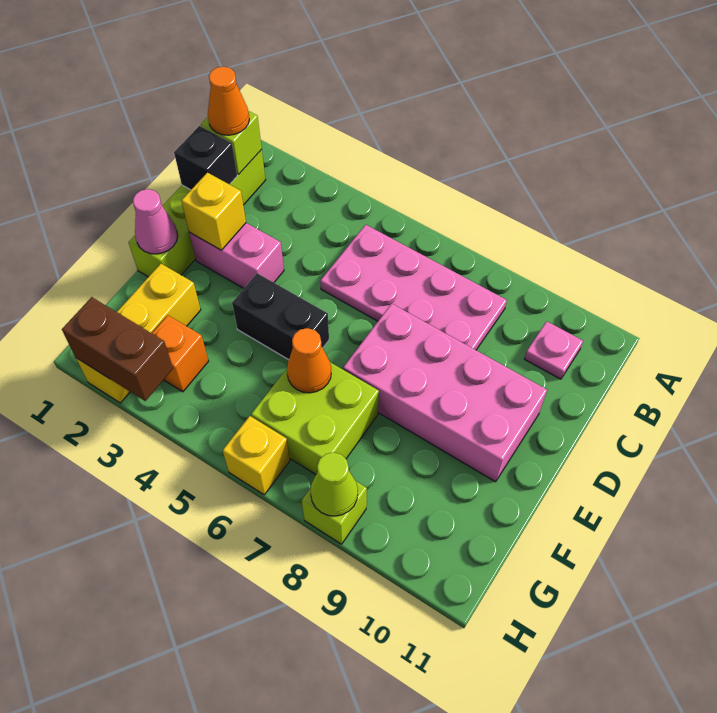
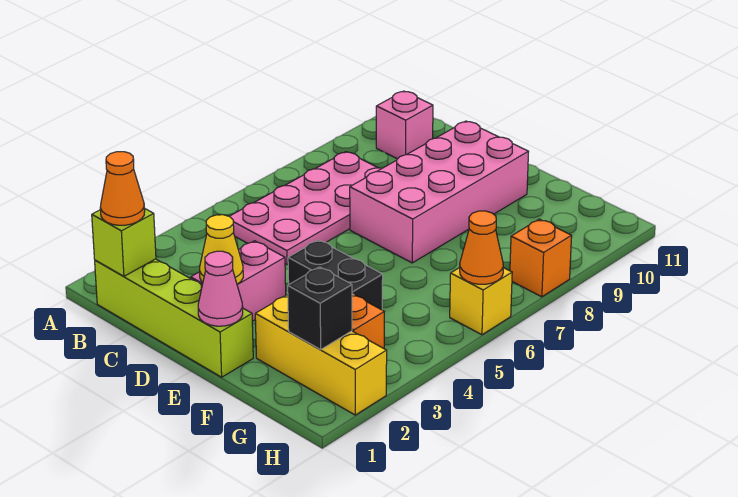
pink 1x1 plate [525,321,583,379] -> pink 1x1 brick [376,91,433,159]
black 1x1 brick [174,126,237,190] -> black 1x1 brick moved to [288,267,352,349]
yellow 1x1 brick [182,173,246,250] -> yellow 1x1 cone [200,215,243,284]
black 1x2 brick [232,273,329,360] -> black 1x2 brick turned to [288,240,383,310]
lime 2x2 brick [251,362,379,474] -> none
orange 1x1 cone [287,328,331,393] -> orange 1x1 cone moved to [460,211,503,284]
brown 1x2 brick [62,297,173,401] -> none
lime 1x1 brick [302,481,367,544] -> orange 1x1 brick [510,219,572,297]
lime 1x1 cone [310,452,358,516] -> none

